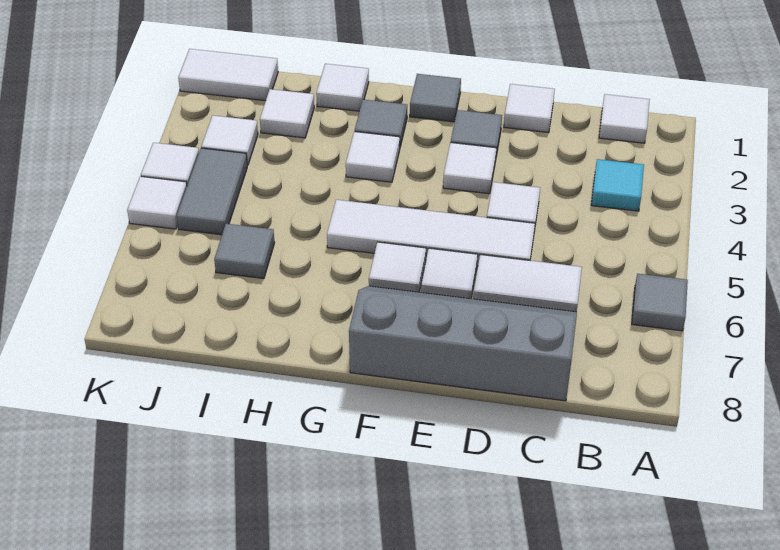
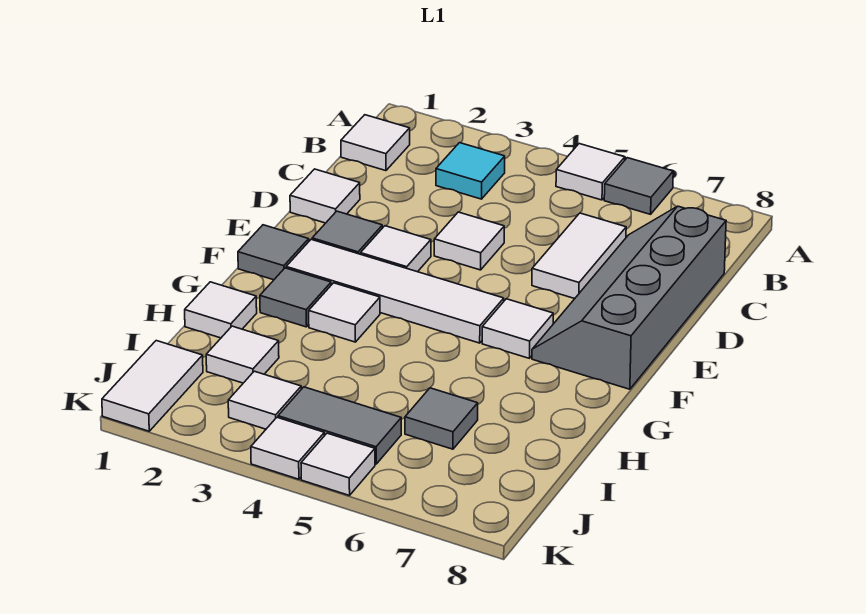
white 1x4 tile [327,200,535,266] -> white 1x4 tile turned to [286,239,504,343]
white 1x1 tile [421,248,478,299] -> white 1x1 tile moved to [556,144,625,200]

